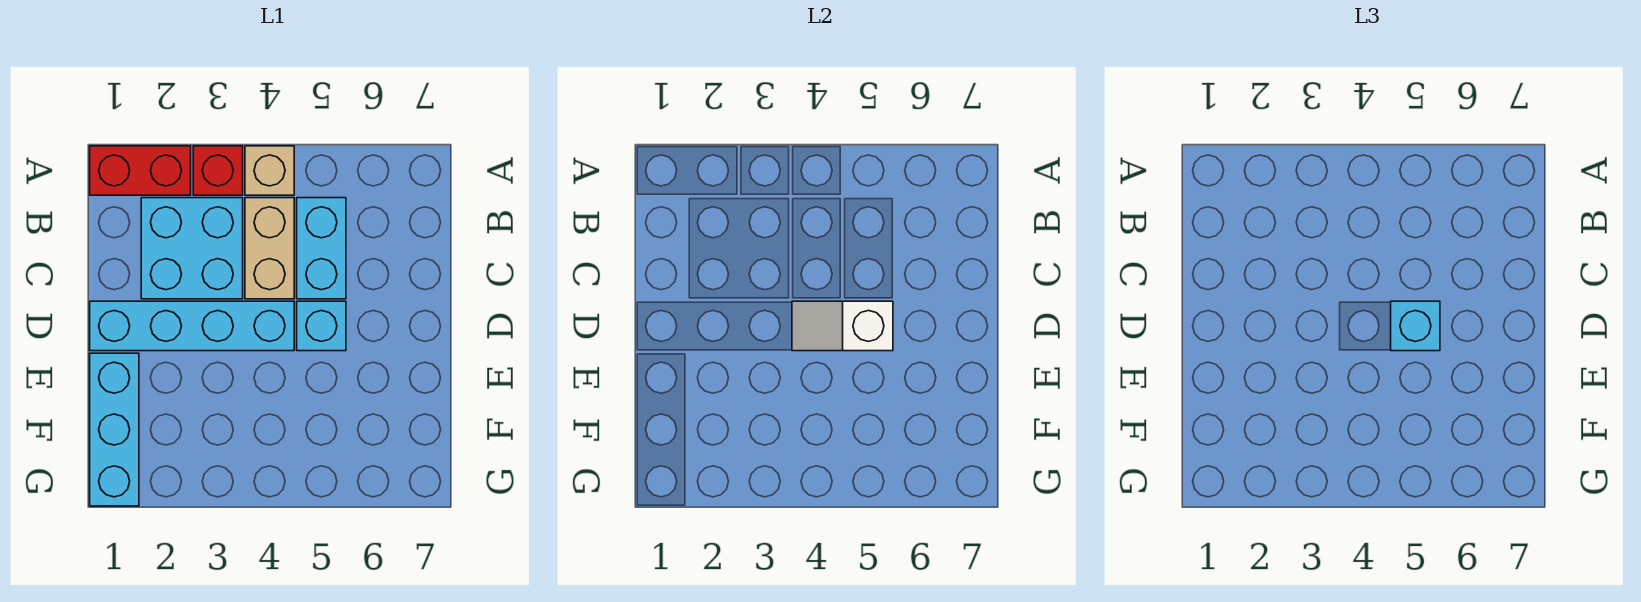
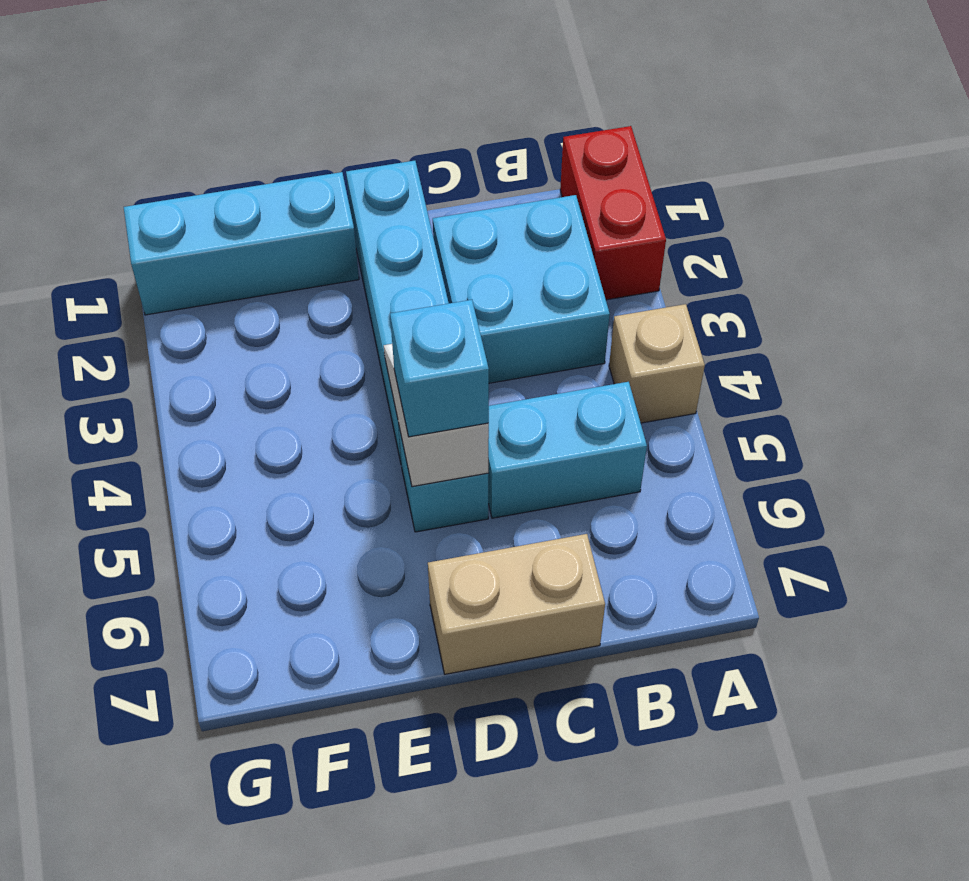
red 1x1 brick [193,146,243,195] -> none
tan 1x2 brick [245,198,294,299] -> tan 1x2 brick moved to [428,534,605,674]

